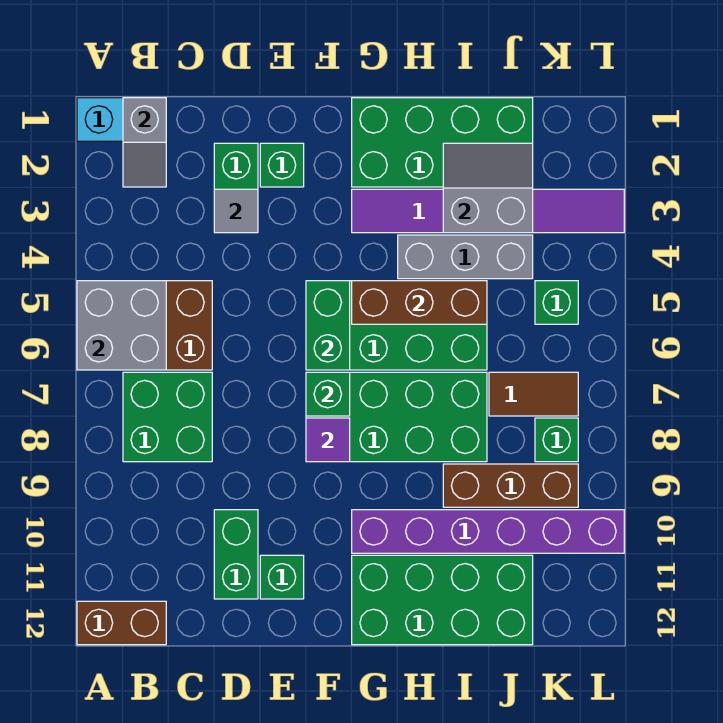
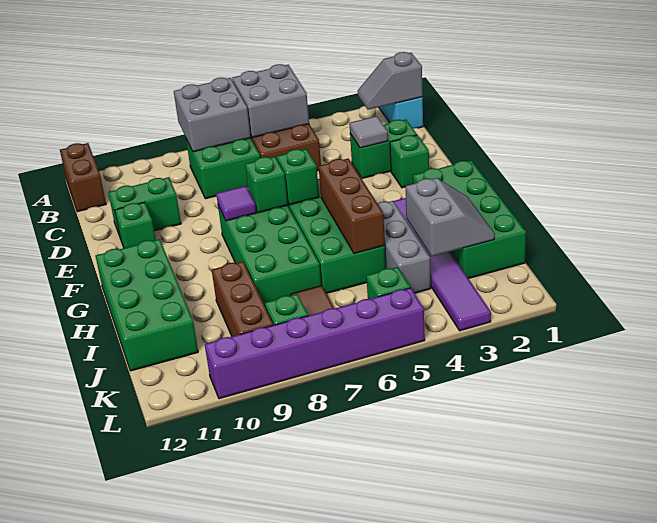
none -> grey 2x2 brick [174,78,251,152]
green 1x2 brick [306,281,350,370] -> green 1x1 brick [277,149,319,205]
purple 1x6 brick [352,510,624,553] -> purple 1x6 brick turned to [205,288,425,399]

